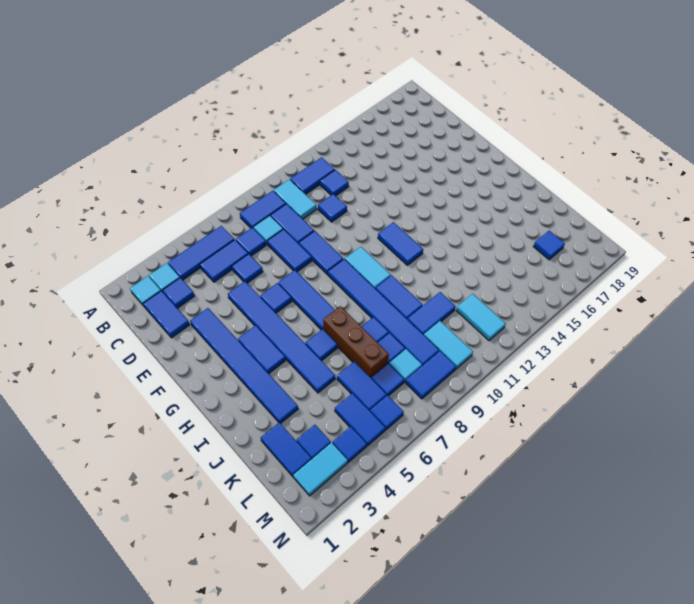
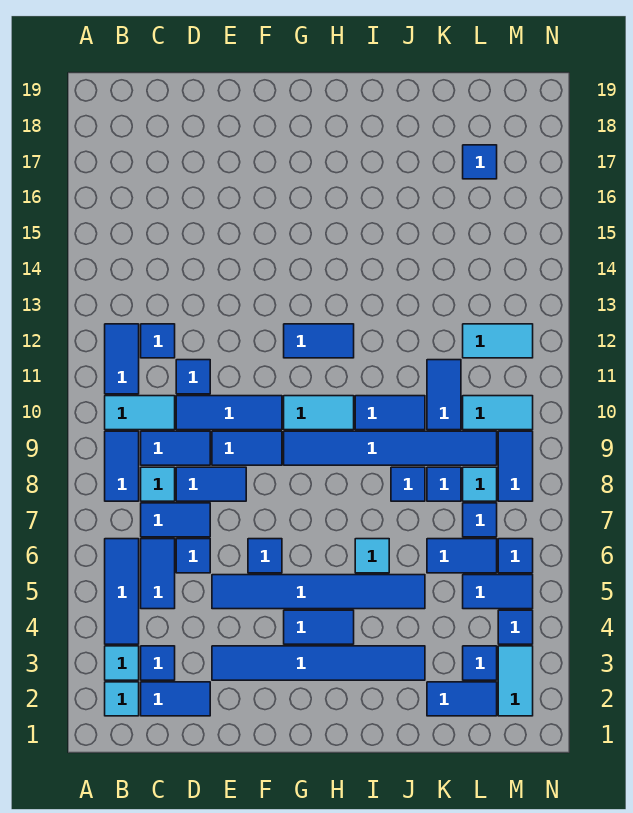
blue 1x1 tile [236,227,266,256] -> blue 1x2 tile [141,503,210,537]
blue 1x3 tile [278,270,335,330] -> blue 1x3 tile moved to [176,396,282,430]
blue 1x1 tile [305,329,338,361] -> cyan 1x1 tile [355,539,389,573]
brown 1x3 brick [323,306,389,378] -> none

